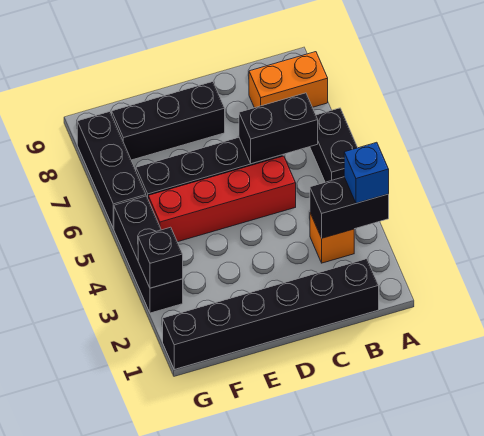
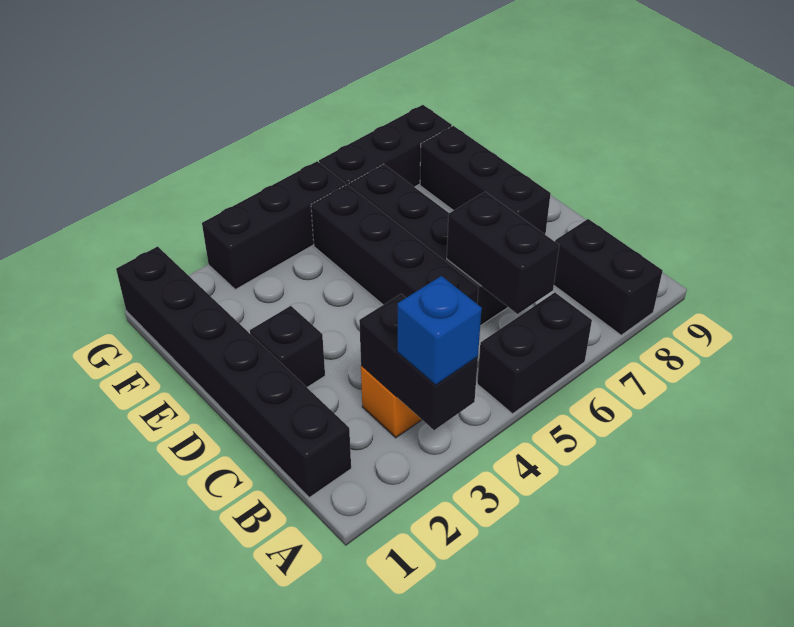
orange 1x2 brick [249,52,328,108] -> black 1x2 brick [554,219,663,335]
red 1x4 brick [148,156,296,242] -> black 1x4 brick [311,185,479,305]
black 1x1 brick [138,227,183,288] -> black 1x1 brick moved to [250,306,325,387]

